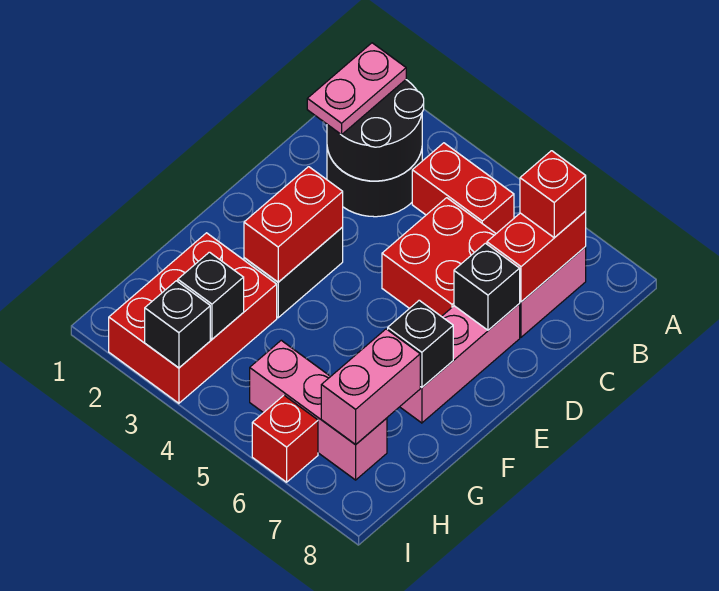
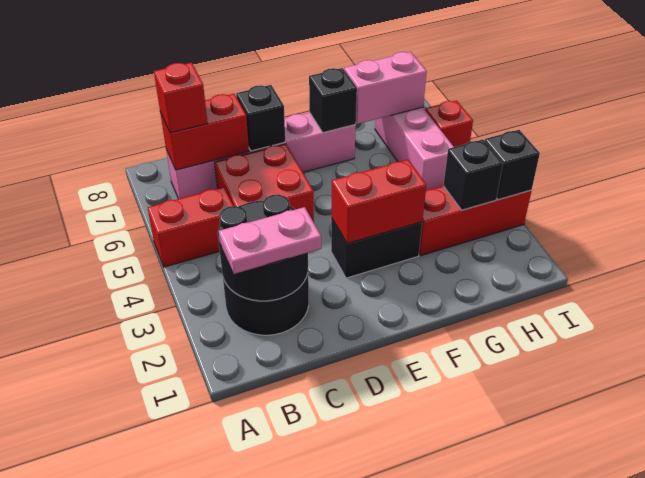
red 1x2 brick [412,143,514,234] -> red 1x2 brick turned to [147,187,233,267]
red 2x3 brick [109,233,277,403] -> red 1x3 brick [419,186,532,256]

